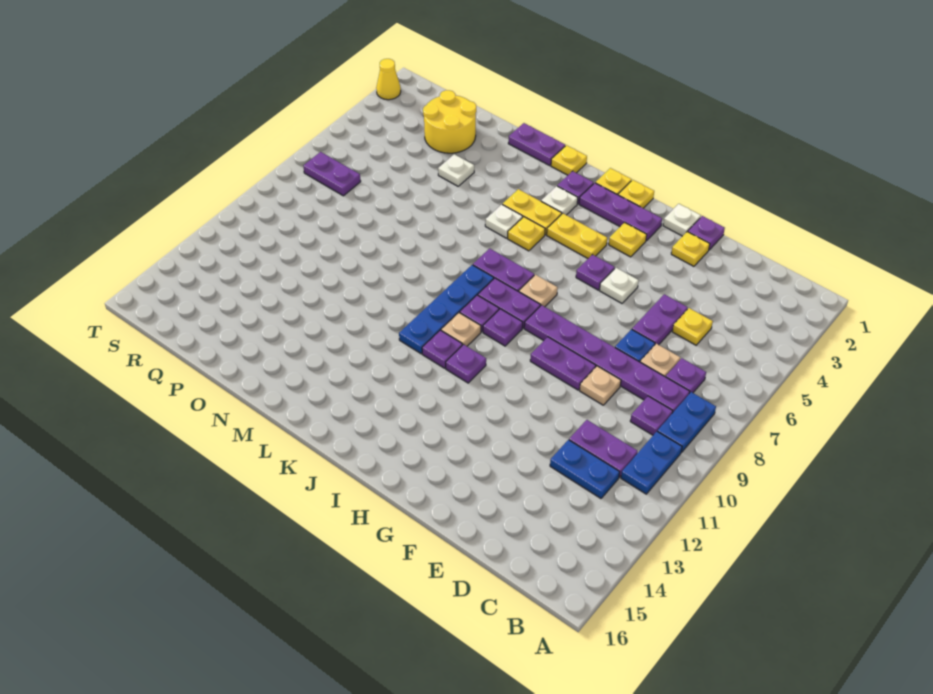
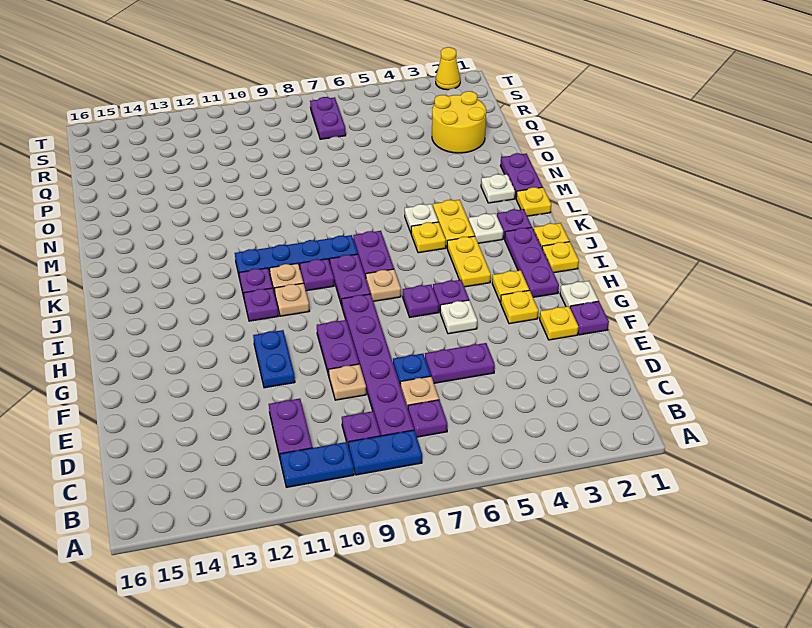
blue 1x2 plate [550,440,620,498] -> blue 1x2 plate moved to [253,330,295,388]
yellow 1x1 plate [672,308,713,345] -> yellow 1x1 plate moved to [500,290,538,324]
purple 1x1 plate [483,309,523,346] -> purple 1x1 plate moved to [403,285,439,317]
none -> tan 1x1 plate [275,283,309,316]
white 1x1 plate [438,154,474,186] -> white 1x1 plate moved to [481,174,515,203]

